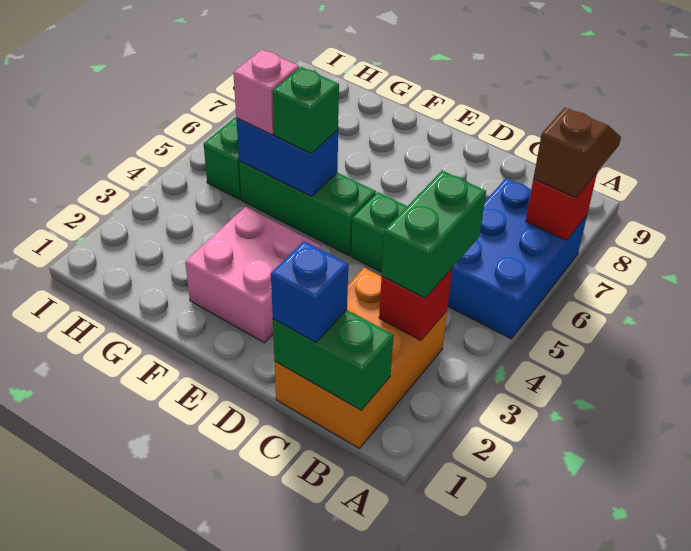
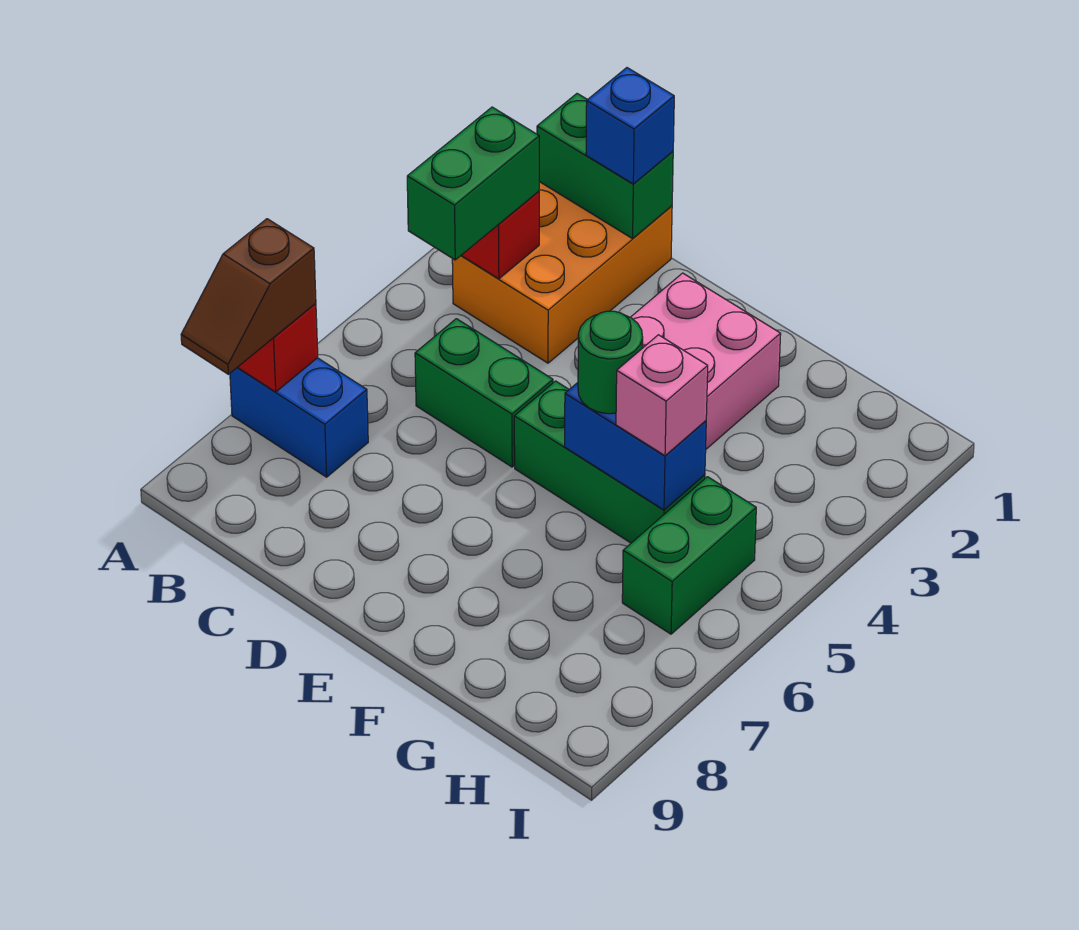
blue 2x3 brick [448,178,587,339] -> blue 1x2 brick [230,358,368,477]
green 1x1 brick [273,67,339,154] -> green 1x1 round brick [578,311,643,414]

